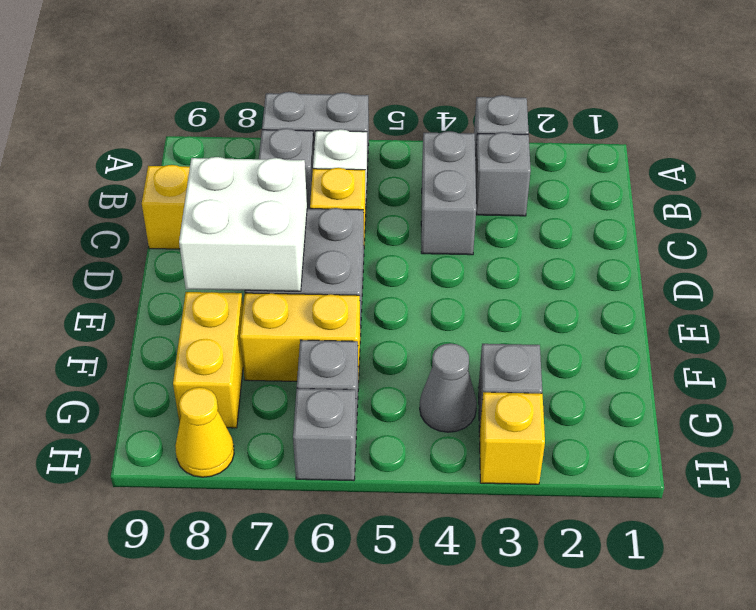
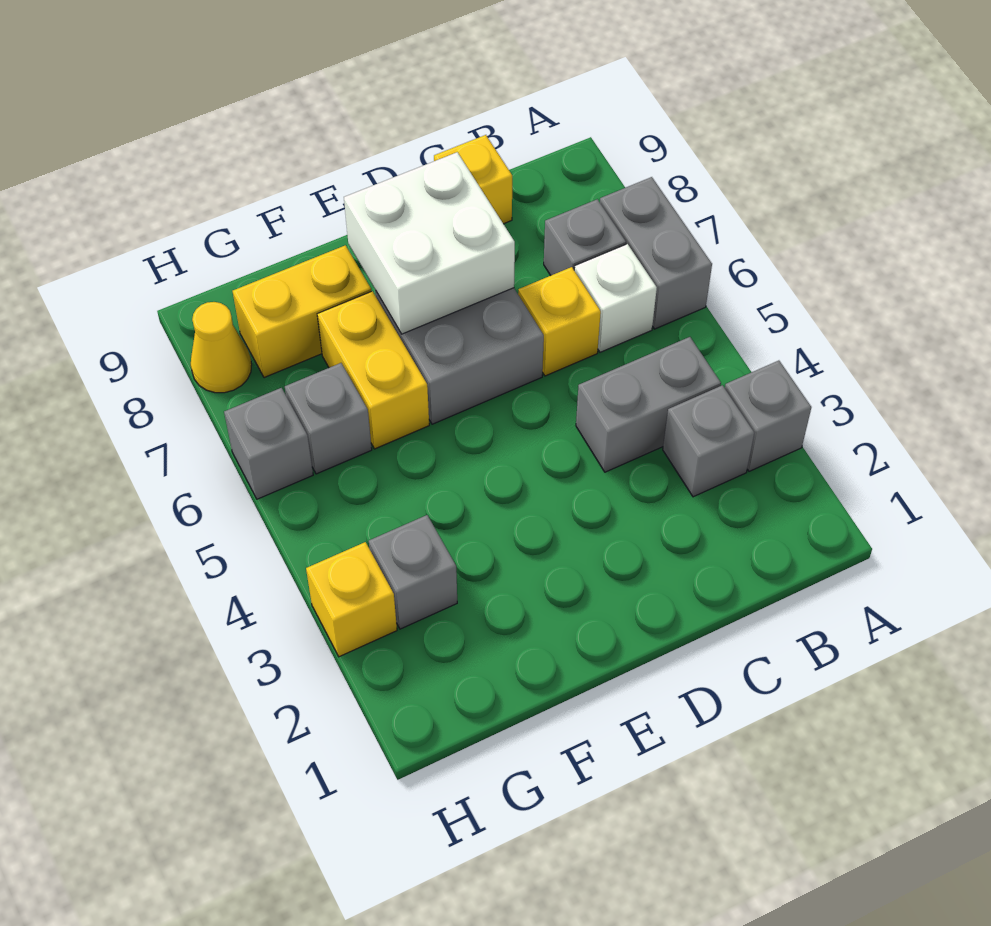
grey 1x1 cone [420,343,477,432] -> none

